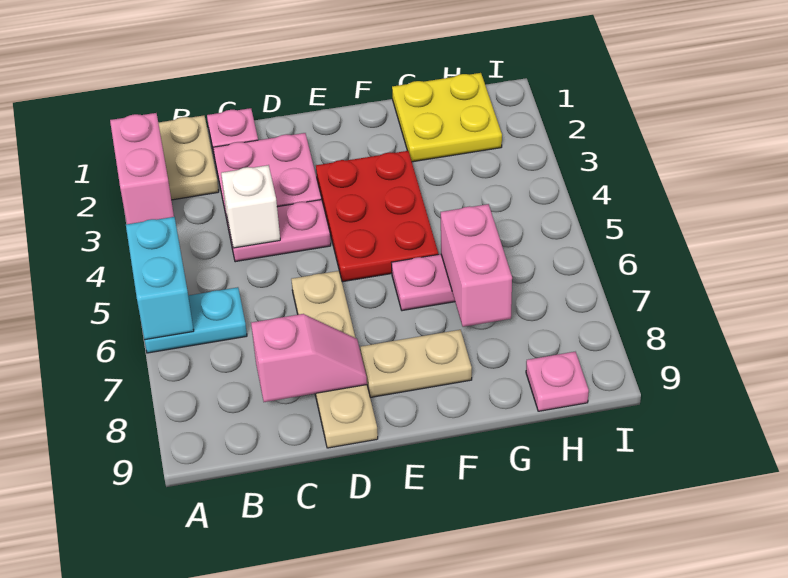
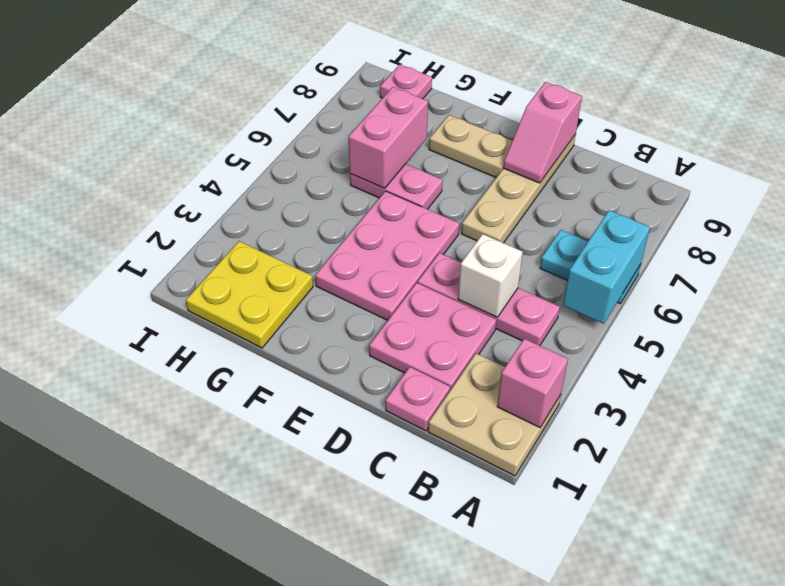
pink 1x2 brick [110,113,174,224] -> pink 1x1 brick [497,339,568,427]
pink 1x2 plate [227,200,331,262] -> pink 1x3 plate [418,253,560,346]
pink 1x2 slope [251,314,367,402] -> pink 1x2 slope turned to [503,82,582,183]
red 2x3 plate [316,151,438,282] -> pink 2x3 plate [315,191,459,320]

